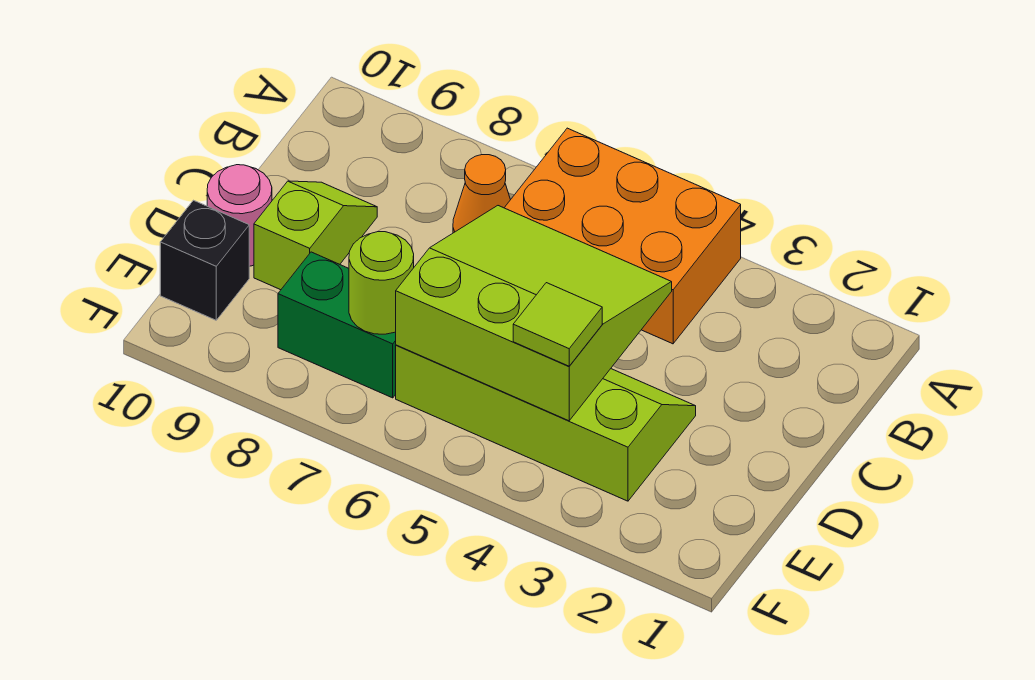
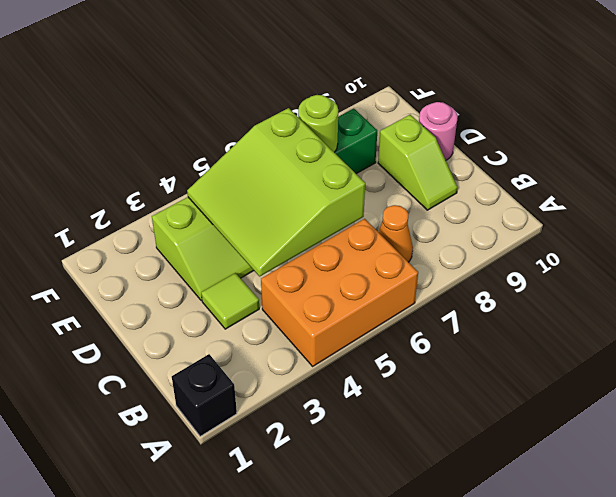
lime 3x3 slope [396,206,672,421] -> lime 3x3 slope turned to [187,108,365,276]
lime 1x1 tile [513,283,602,366] -> lime 1x1 tile moved to [201,273,259,329]
black 1x1 brick [160,200,249,320] -> black 1x1 brick moved to [172,354,237,436]

